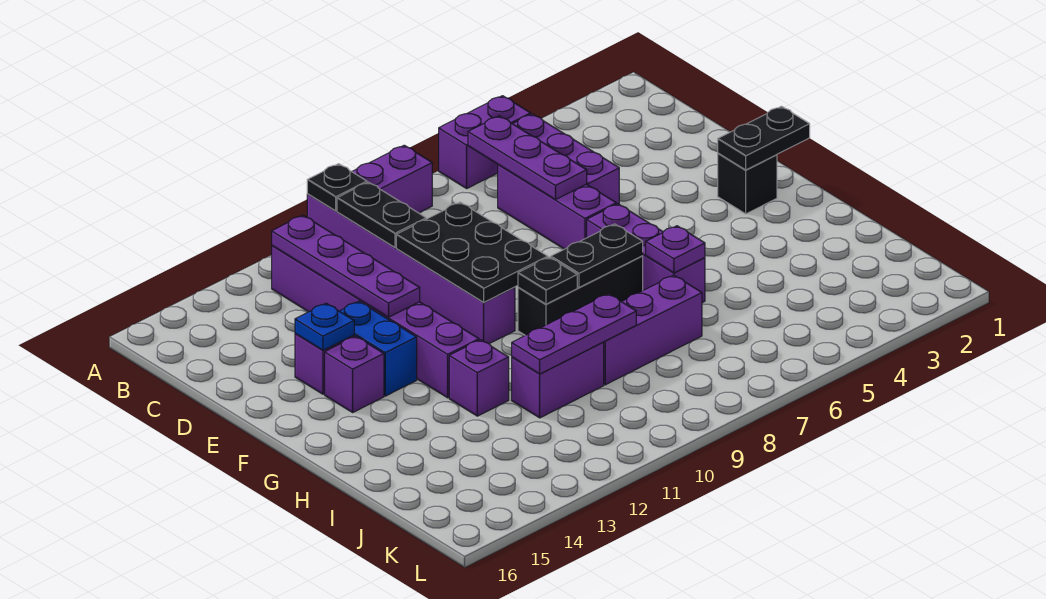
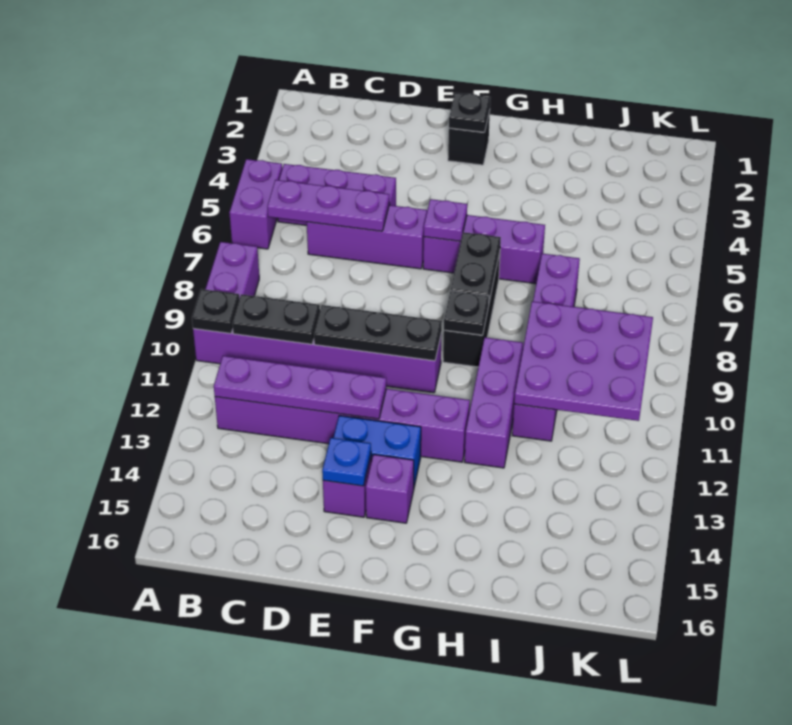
black 2x3 plate [396,202,548,302] -> black 1x3 plate [314,305,442,361]
black 1x2 plate [718,106,810,170] -> black 1x1 plate [449,93,491,132]
purple 1x1 plate [646,226,705,273] -> purple 1x1 plate moved to [424,199,467,241]
purple 1x1 brick [449,340,509,416] -> purple 1x3 brick [465,337,523,468]
purple 1x3 plate [512,294,636,374] -> purple 3x3 plate [514,301,653,421]

